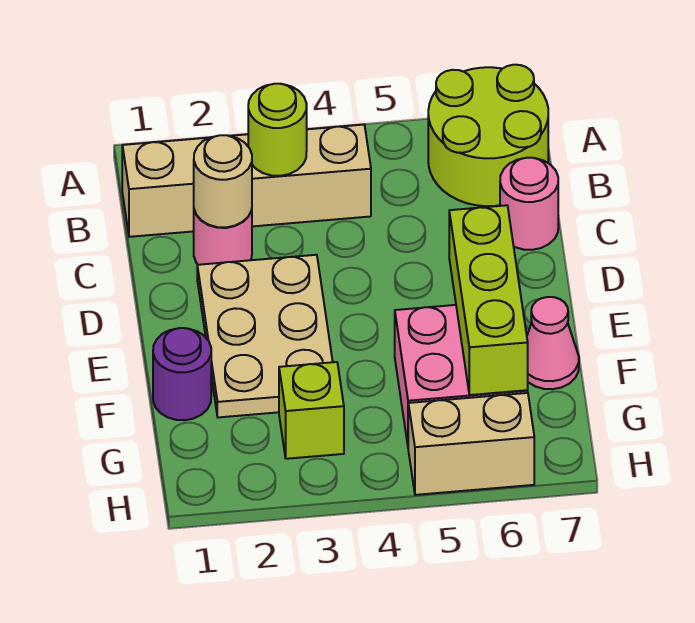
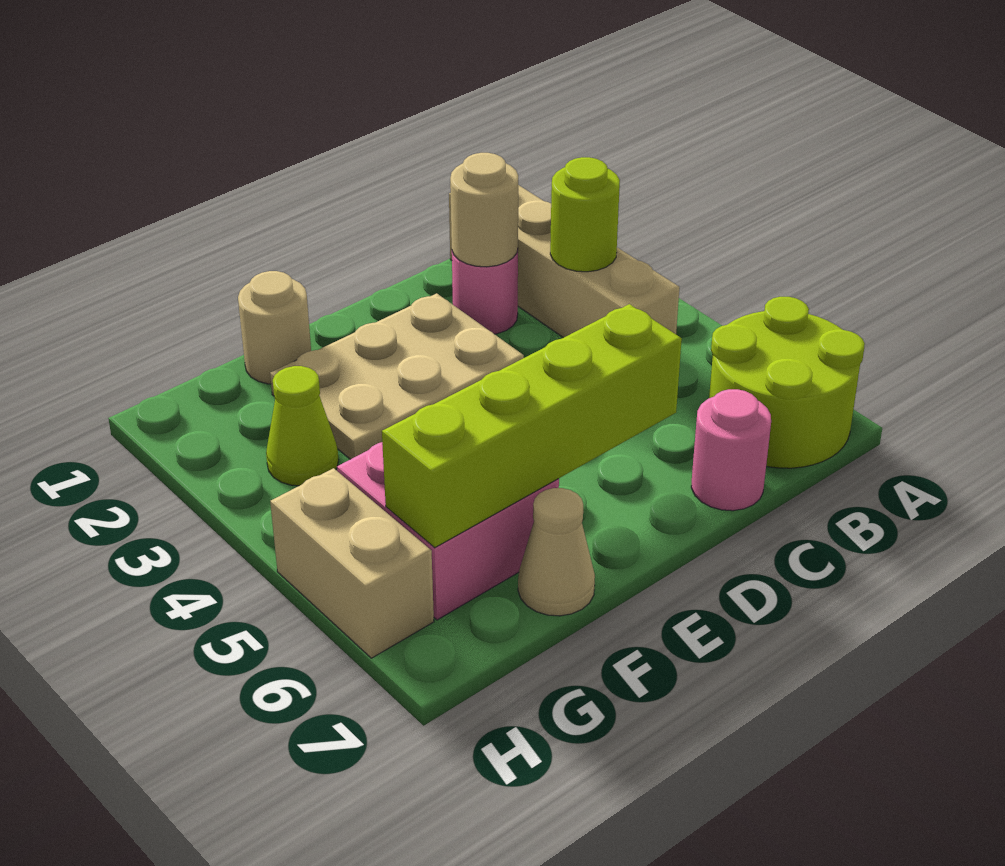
lime 1x3 brick [449,205,528,395] -> lime 1x4 brick [382,304,682,548]
purple 1x1 round brick [153,328,211,420] -> tan 1x1 round brick [238,271,311,384]
pink 1x1 cone [527,297,579,389] -> tan 1x1 cone [518,488,595,616]
lime 1x1 brick [279,362,344,459] -> lime 1x1 cone [266,366,339,486]

